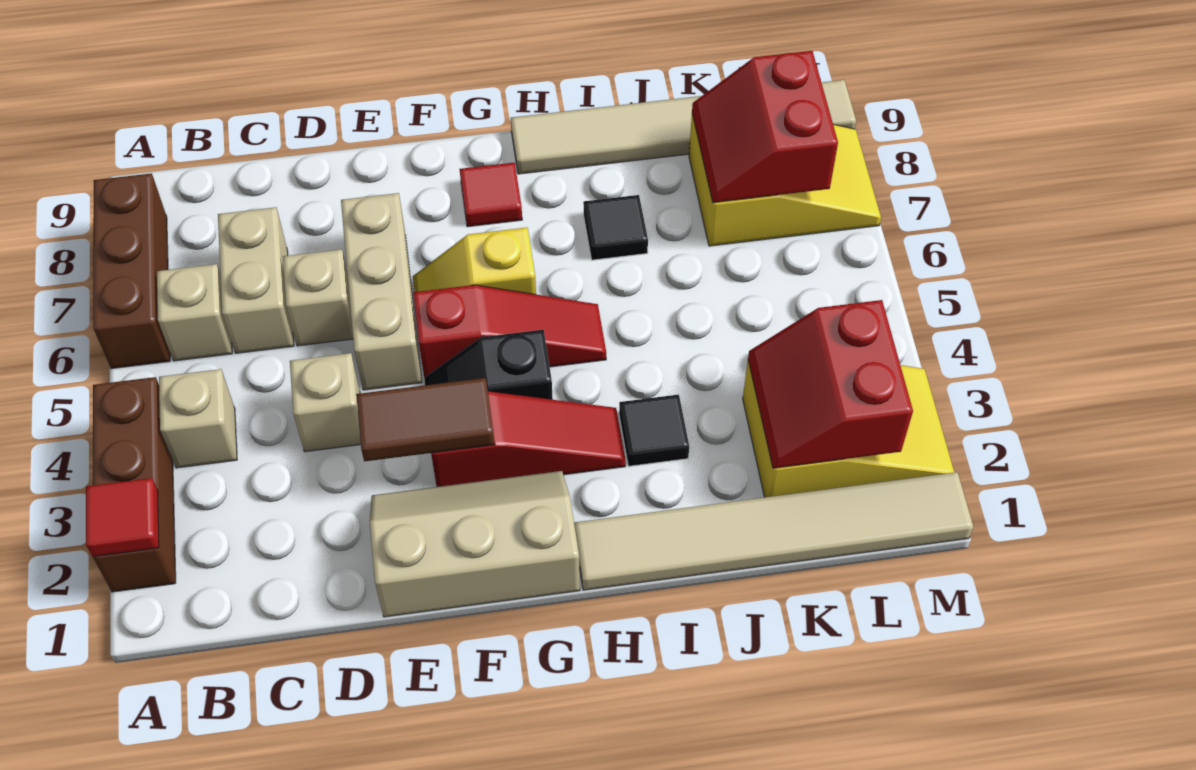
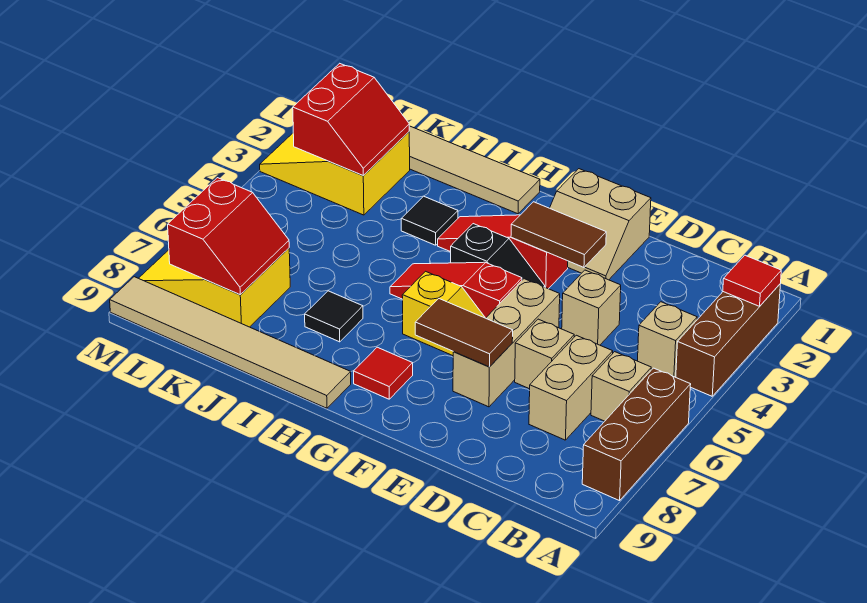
tan 2x3 slope [370,471,580,617] -> tan 2x2 slope [550,169,651,280]
none -> brown 1x2 tile [415,299,513,367]

